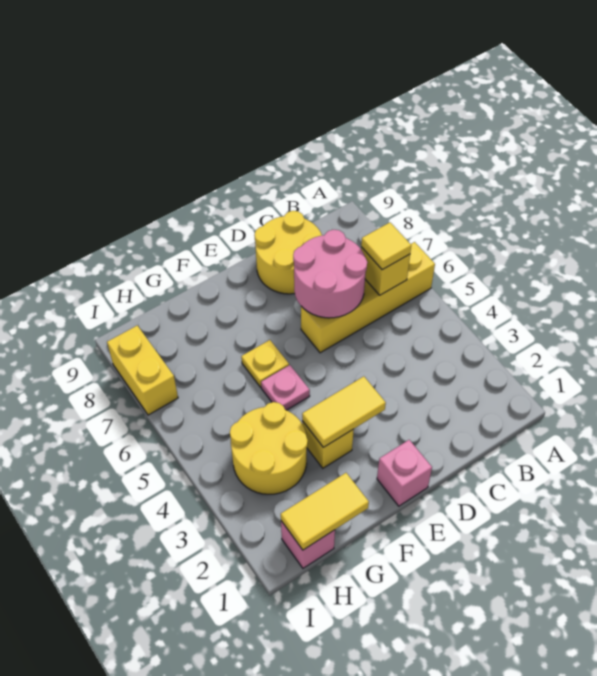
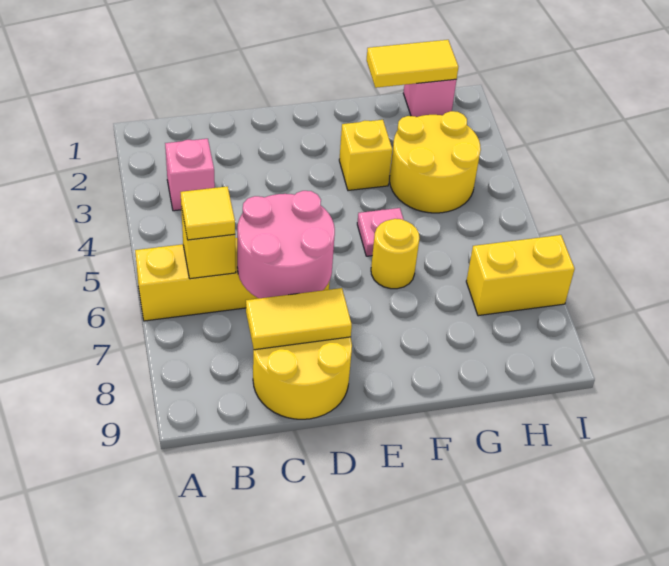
pink 1x1 brick [377,440,432,506] -> pink 1x1 brick moved to [165,139,215,211]
yellow 1x2 tile [302,376,386,447] -> yellow 1x2 tile moved to [246,288,352,350]
yellow 1x1 plate [241,340,289,387] -> yellow 1x1 round brick [371,219,420,289]
yellow 1x2 brick [107,326,178,415] -> yellow 1x2 brick turned to [466,235,575,316]

